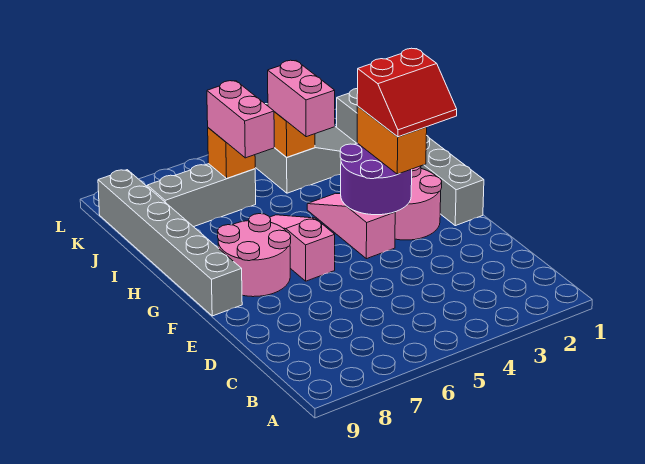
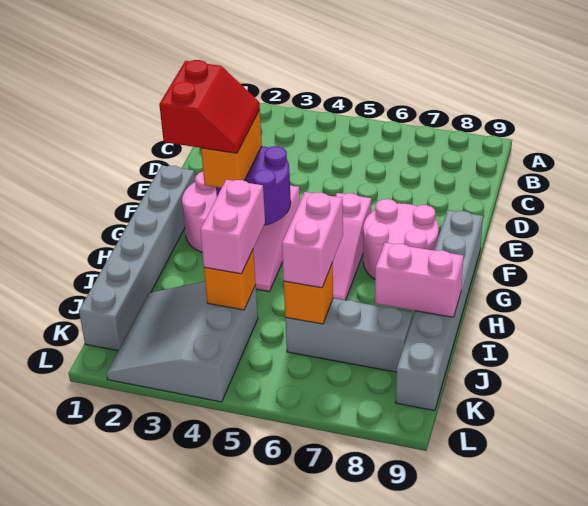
red 2x2 slope [357,48,457,137] -> red 2x2 slope turned to [159,60,260,153]
none -> pink 1x2 brick [375,243,463,317]

